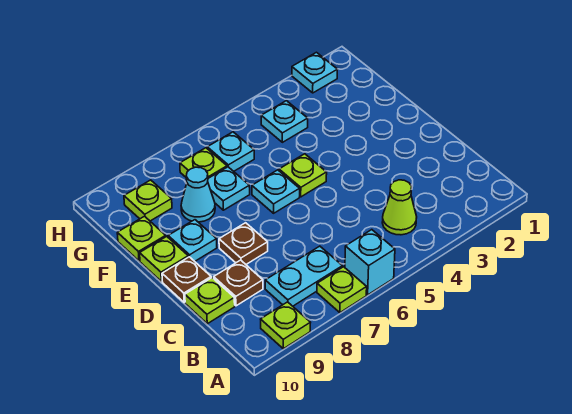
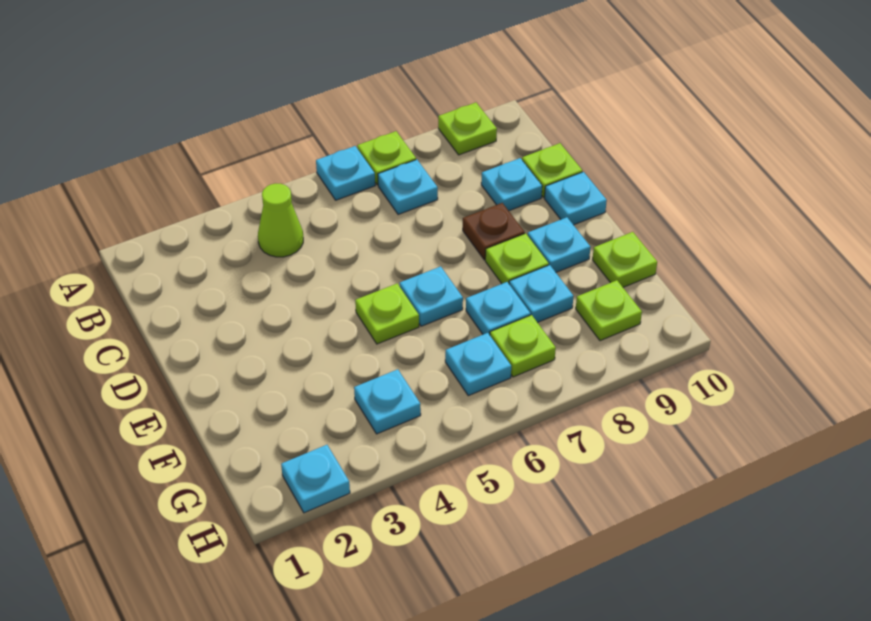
cyan 1x1 brick [345,230,395,295] -> cyan 1x1 plate [316,146,375,200]
cyan 1x2 plate [265,246,342,306] -> cyan 1x1 plate [378,160,438,215]
brown 1x1 plate [214,260,263,306] -> cyan 1x1 plate [481,158,542,211]
brown 1x1 plate [162,257,211,302] -> cyan 1x1 plate [545,172,607,225]
lime 1x1 plate [140,236,188,282] -> lime 1x1 plate moved to [485,233,549,284]
cyan 1x1 cone [181,167,215,222] -> cyan 1x1 plate [509,265,573,323]

